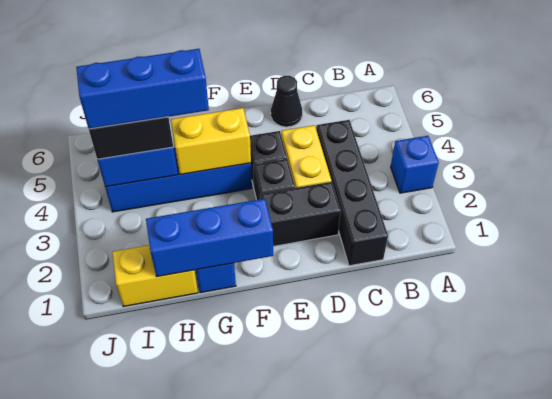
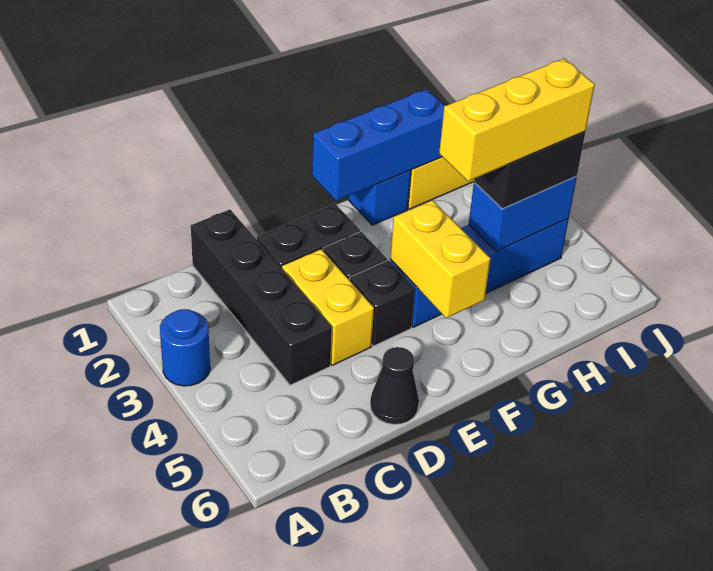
blue 1x1 brick [391,136,439,193] -> blue 1x1 round brick [160,309,210,386]
yellow 1x2 brick [171,108,251,174] -> yellow 1x2 brick turned to [390,200,491,318]
blue 1x3 brick [76,49,209,129] -> yellow 1x3 brick [439,59,595,181]

